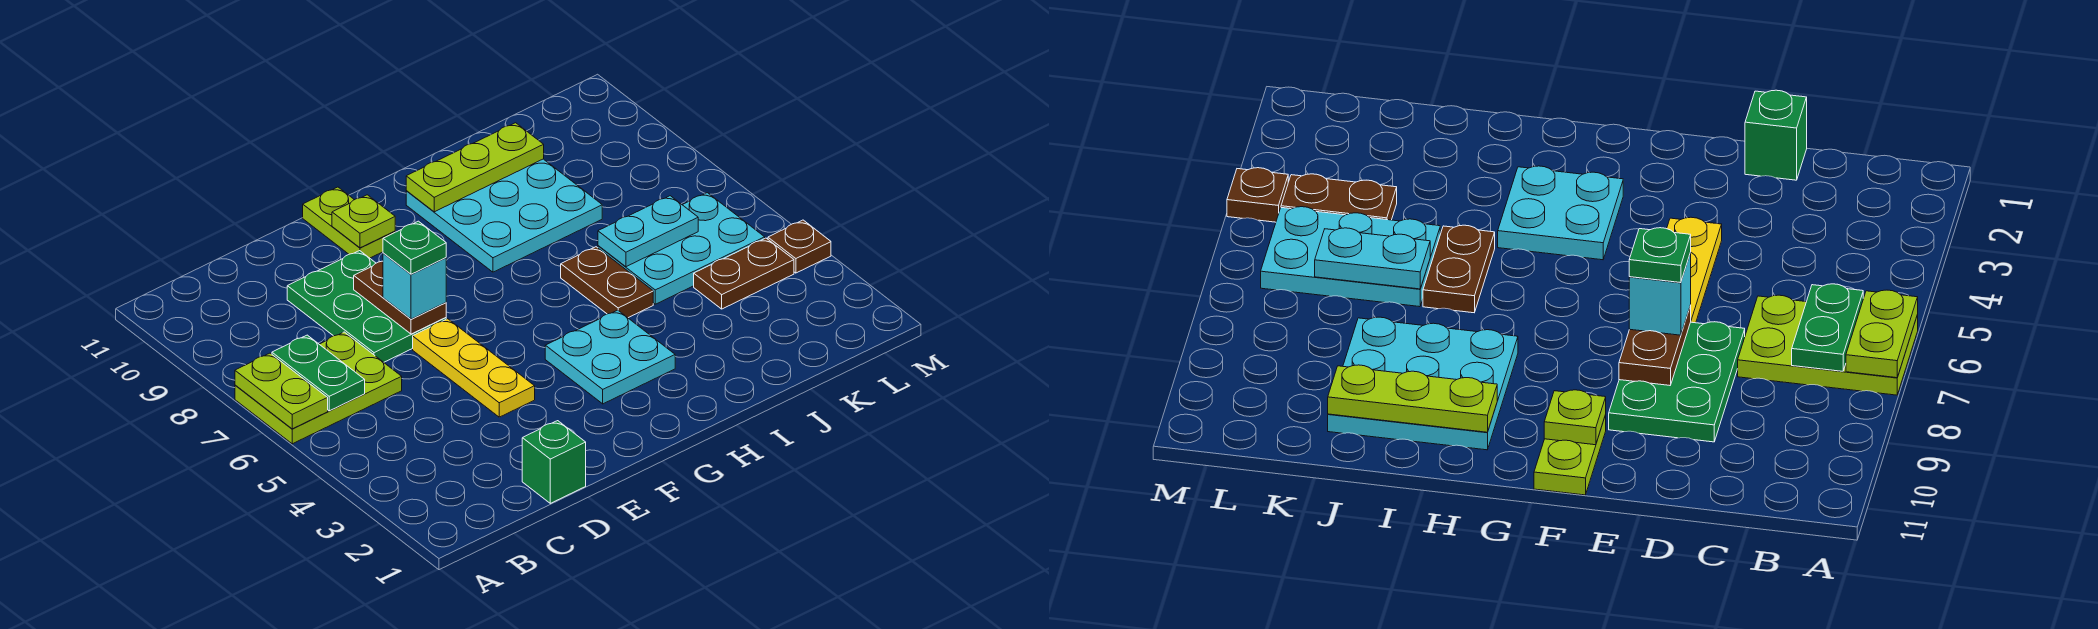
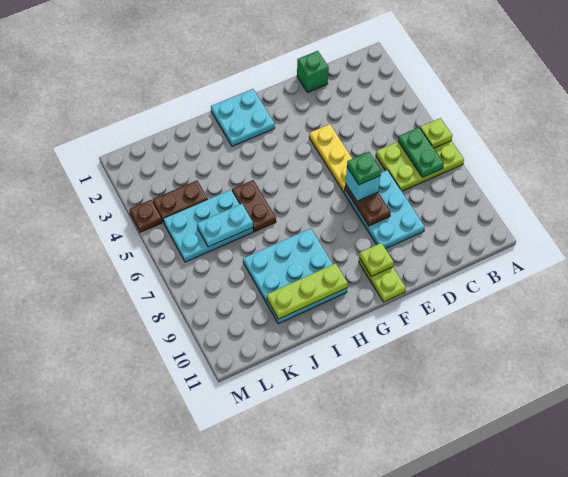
lime 1x2 plate [235,353,328,429] -> lime 1x1 plate [420,118,452,148]
green 2x3 plate [287,251,446,362] -> cyan 2x3 plate [344,170,425,249]
cyan 2x2 plate [545,310,675,404] -> cyan 2x2 plate moved to [211,89,275,146]

